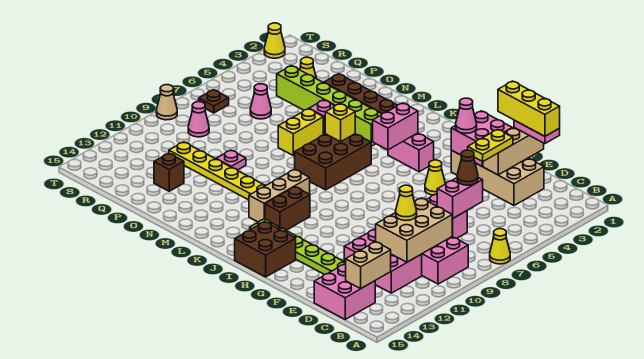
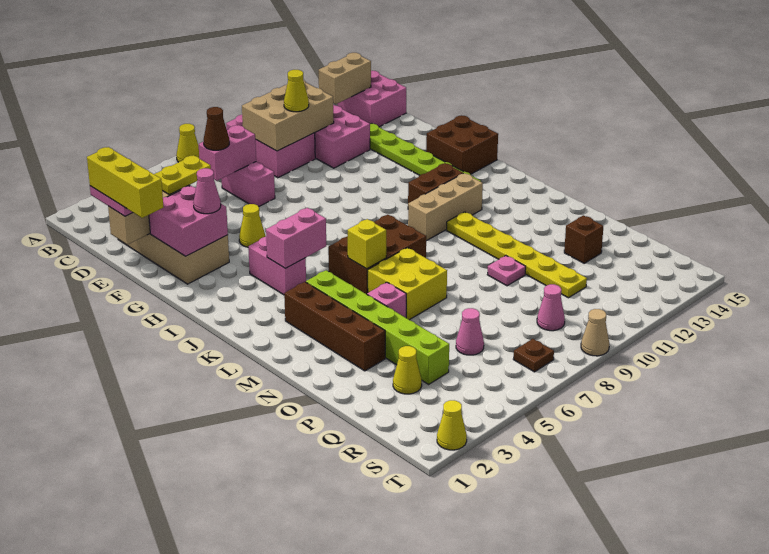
yellow 1x2 brick [278,109,323,156] -> yellow 2x2 brick [368,248,447,320]

